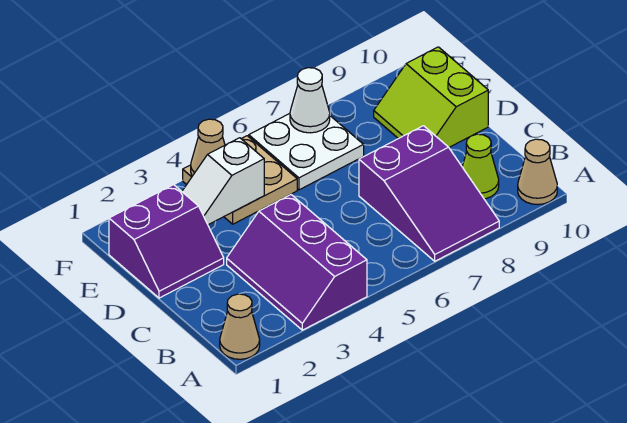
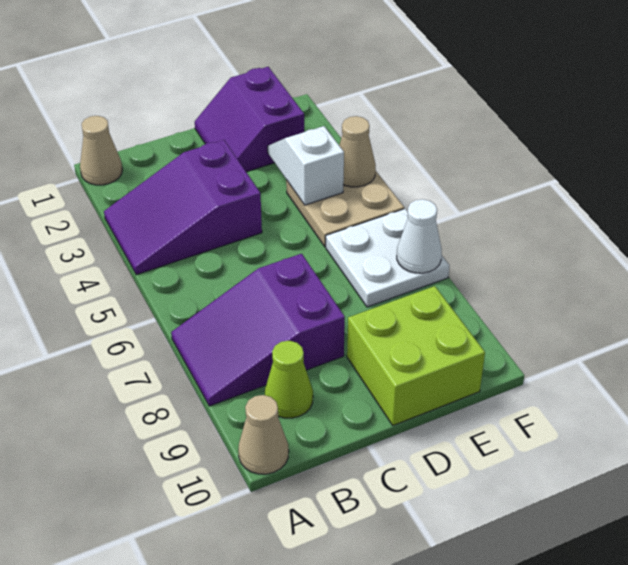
purple 2x3 slope [227,195,367,330] -> purple 2x3 slope turned to [104,140,262,275]
lime 2x2 slope [374,47,488,147] -> lime 2x2 brick [347,286,485,426]

